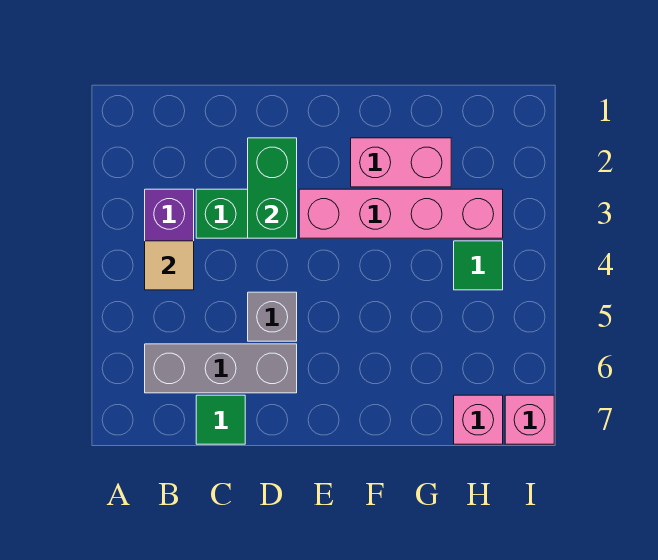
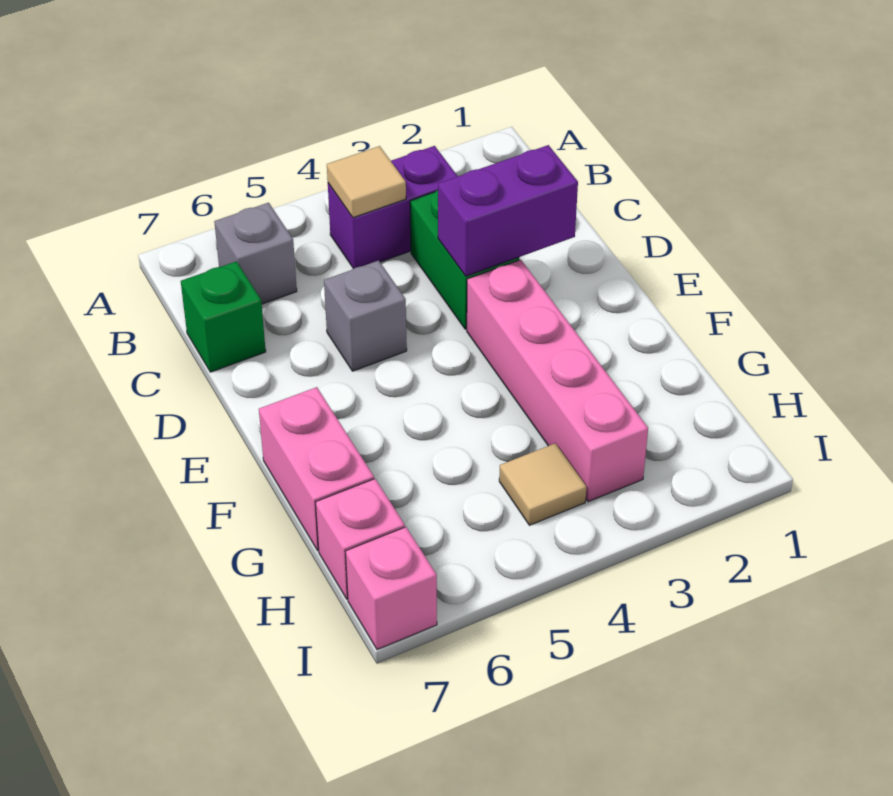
grey 1x3 brick [145,344,297,393] -> grey 1x1 brick [214,203,297,304]
green 1x1 tile [196,395,245,444] -> green 1x1 brick [181,261,266,372]
green 1x2 brick [248,138,297,238] -> purple 1x2 brick [438,145,578,276]
pink 1x2 brick [351,138,451,187] -> pink 1x2 brick moved to [259,387,374,550]
green 1x1 tile [454,241,503,290] -> tan 1x1 tile [499,443,587,525]

